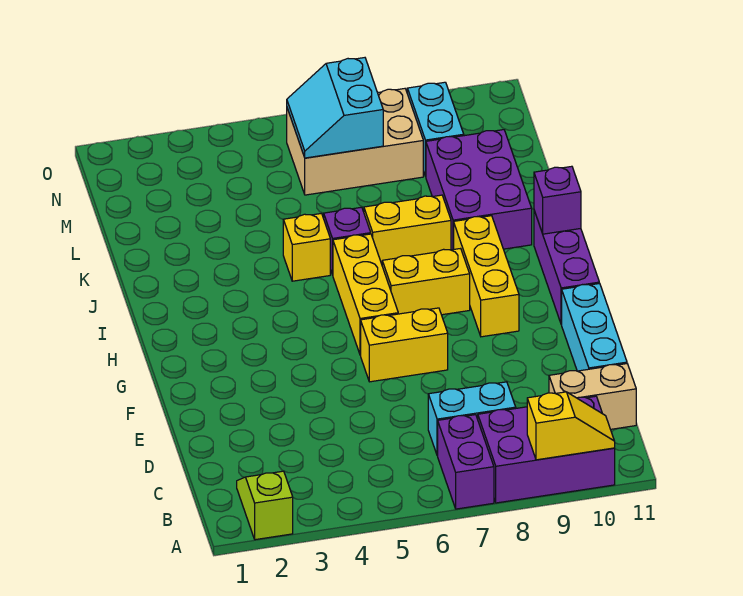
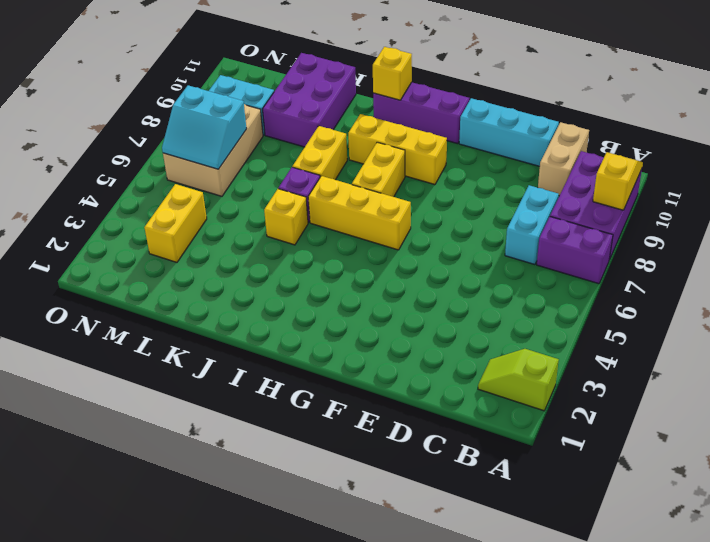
yellow 1x2 brick [361,308,448,382] -> yellow 1x2 brick moved to [144,184,207,262]
purple 1x1 brick [534,166,581,234] -> yellow 1x1 brick [373,47,412,100]
purple 2x3 brick [426,130,532,250] -> purple 2x3 brick turned to [263,53,356,147]

